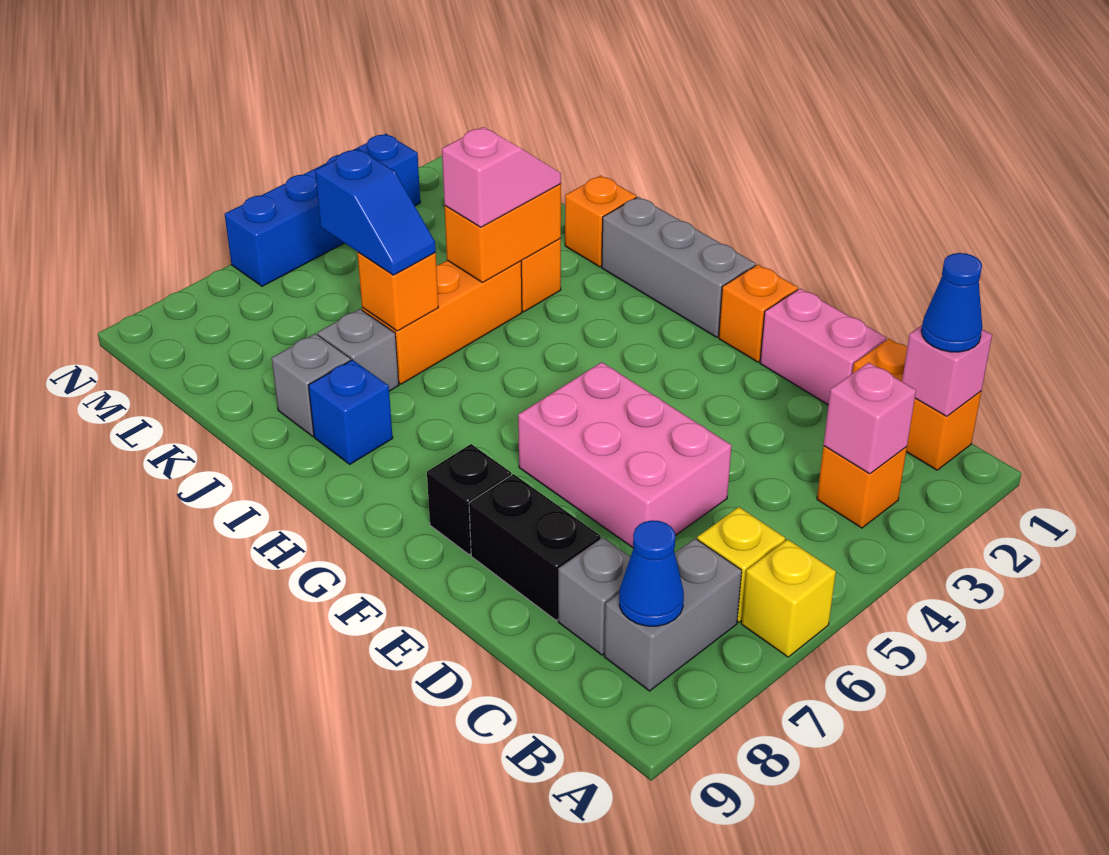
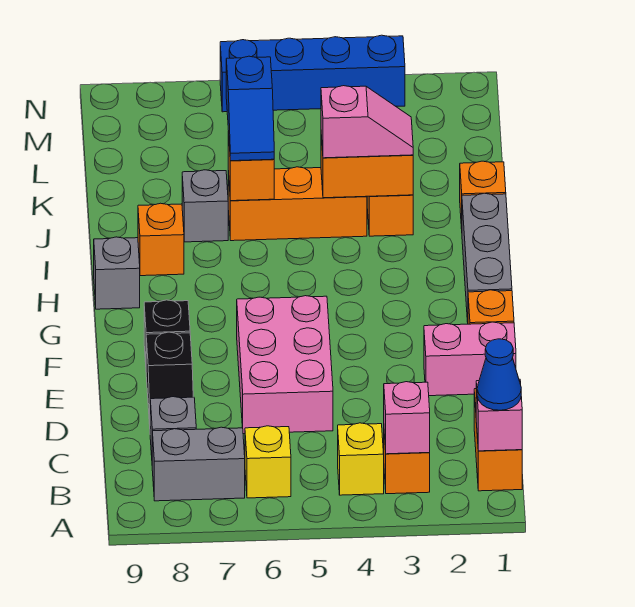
yellow 1x1 brick [741,539,836,657] -> yellow 1x1 brick moved to [338,423,384,495]
blue 1x1 cone [619,520,684,626] -> none
pink 1x2 brick [760,289,887,405] -> pink 1x2 brick turned to [424,322,516,396]
black 1x2 brick [469,474,601,620] -> black 1x2 slope [146,332,193,424]
blue 1x1 brick [309,360,393,464] -> orange 1x1 brick [138,203,184,276]
grey 1x1 brick [272,334,351,436] -> grey 1x1 brick moved to [94,237,140,309]

